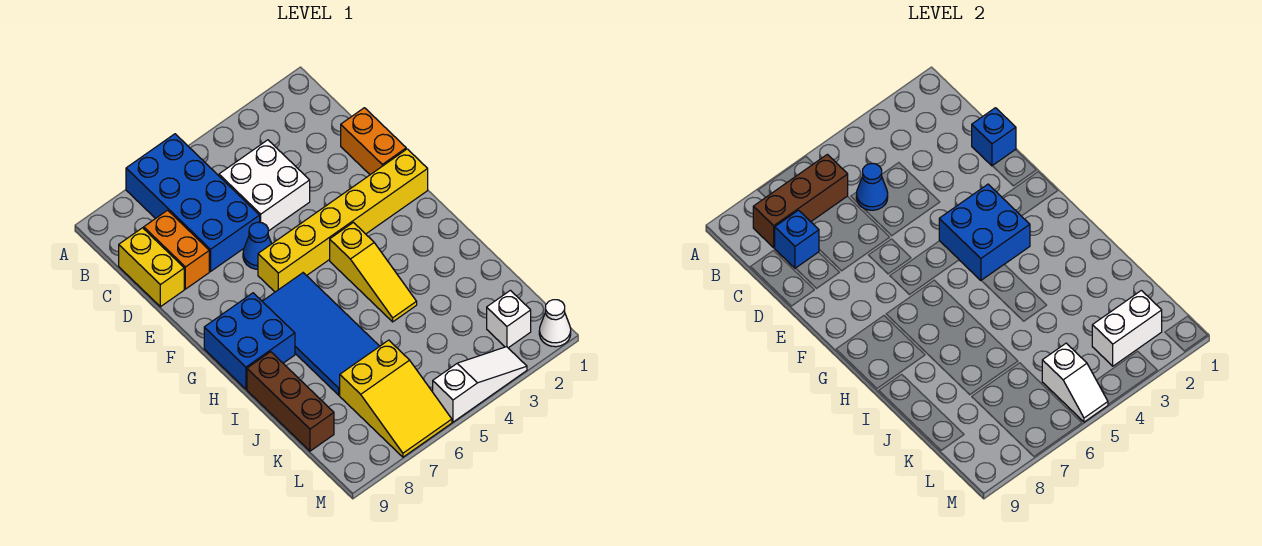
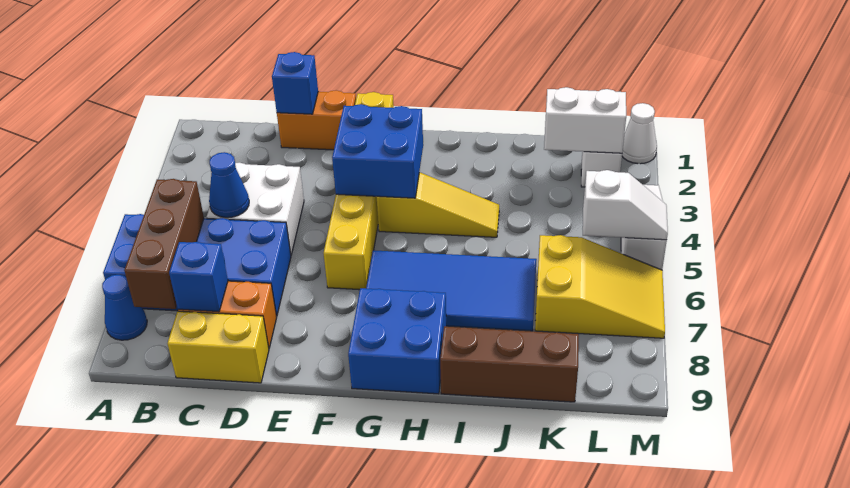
blue 1x1 cone [243,222,272,269] -> blue 1x1 cone moved to [102,275,147,340]
white 1x2 brick [1092,290,1162,366] -> white 1x2 brick turned to [544,87,626,153]

